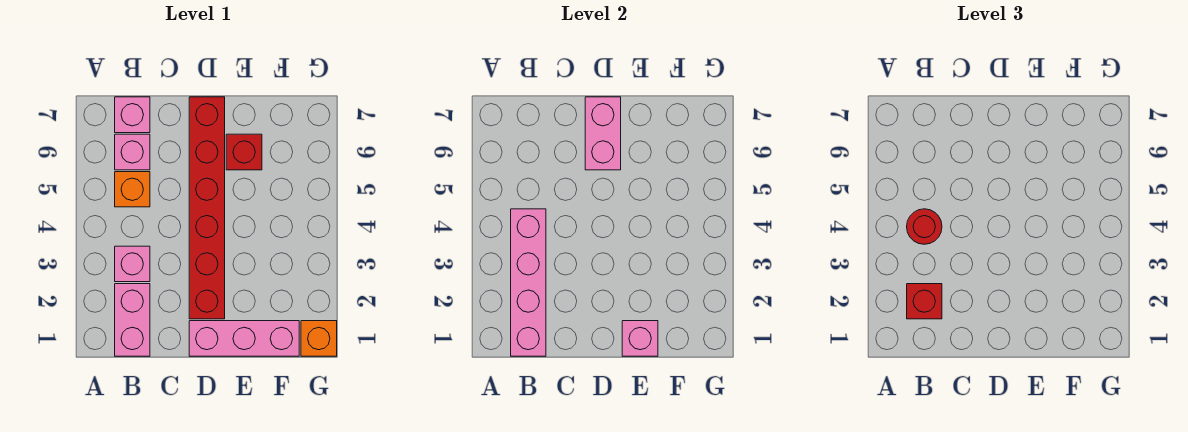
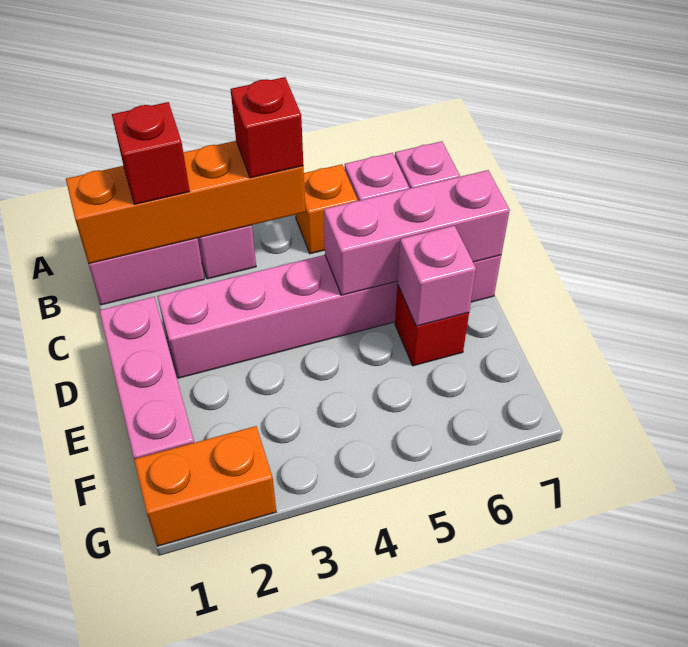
pink 1x4 brick [511,209,546,356] -> orange 1x4 brick [66,141,305,264]
red 1x1 round brick [907,209,942,244] -> red 1x1 brick [231,77,303,178]
red 1x6 brick [189,97,225,319] -> pink 1x6 brick [157,255,501,378]
pink 1x2 brick [585,97,621,170] -> pink 1x3 brick [324,170,510,295]
pink 1x1 brick [622,321,658,356] -> pink 1x1 brick moved to [397,226,476,326]
orange 1x1 brick [301,321,337,356] -> orange 1x2 brick [134,426,276,546]

